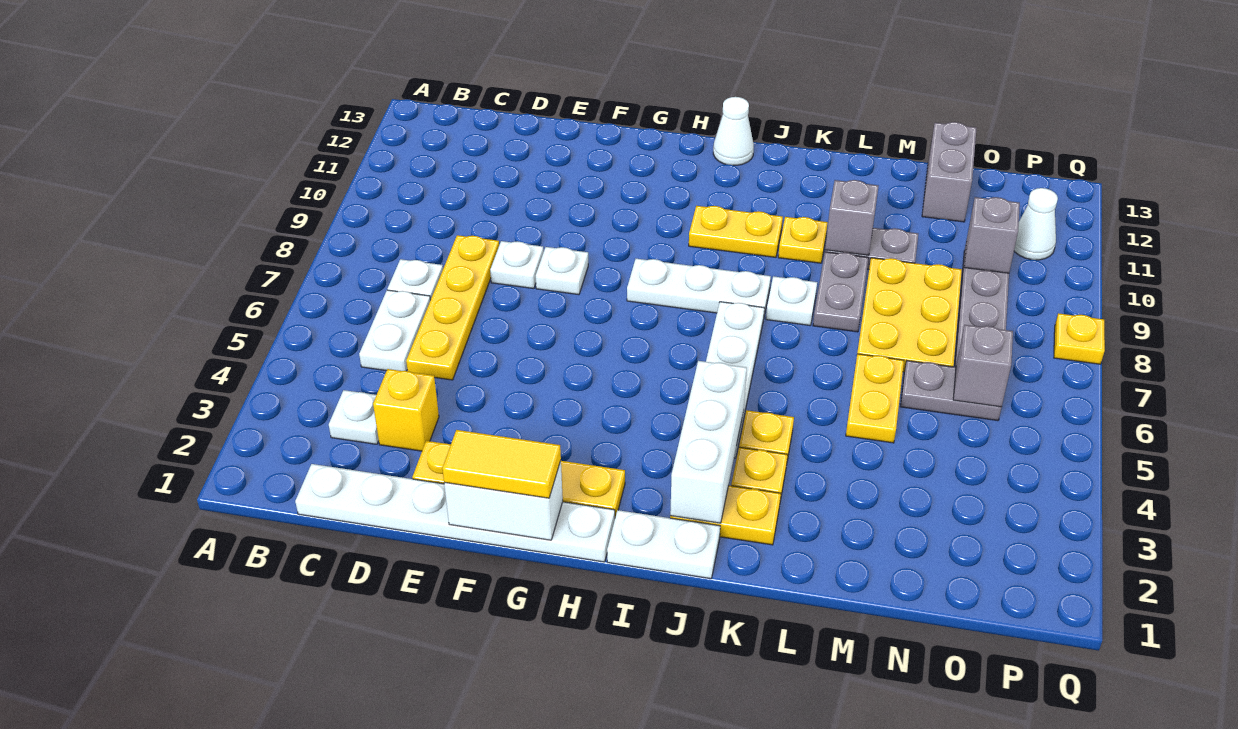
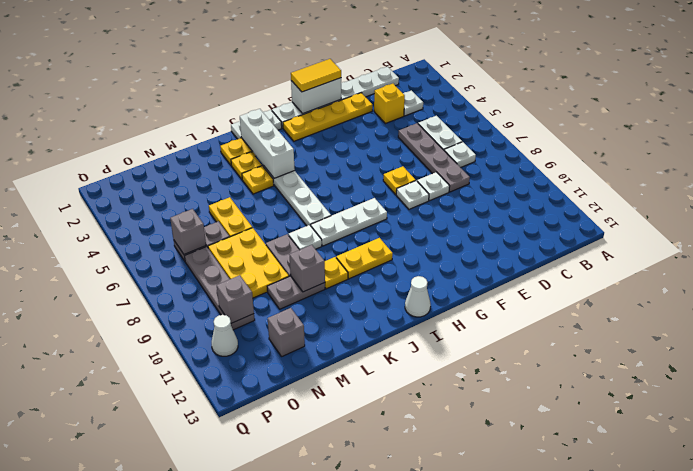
yellow 1x4 plate [406,235,499,380] -> grey 1x4 plate [398,123,470,192]
grey 1x2 brick [922,122,977,222] -> grey 1x1 brick [268,308,305,356]
yellow 1x1 plate [1054,313,1105,364] -> yellow 1x1 plate moved to [383,166,416,194]

